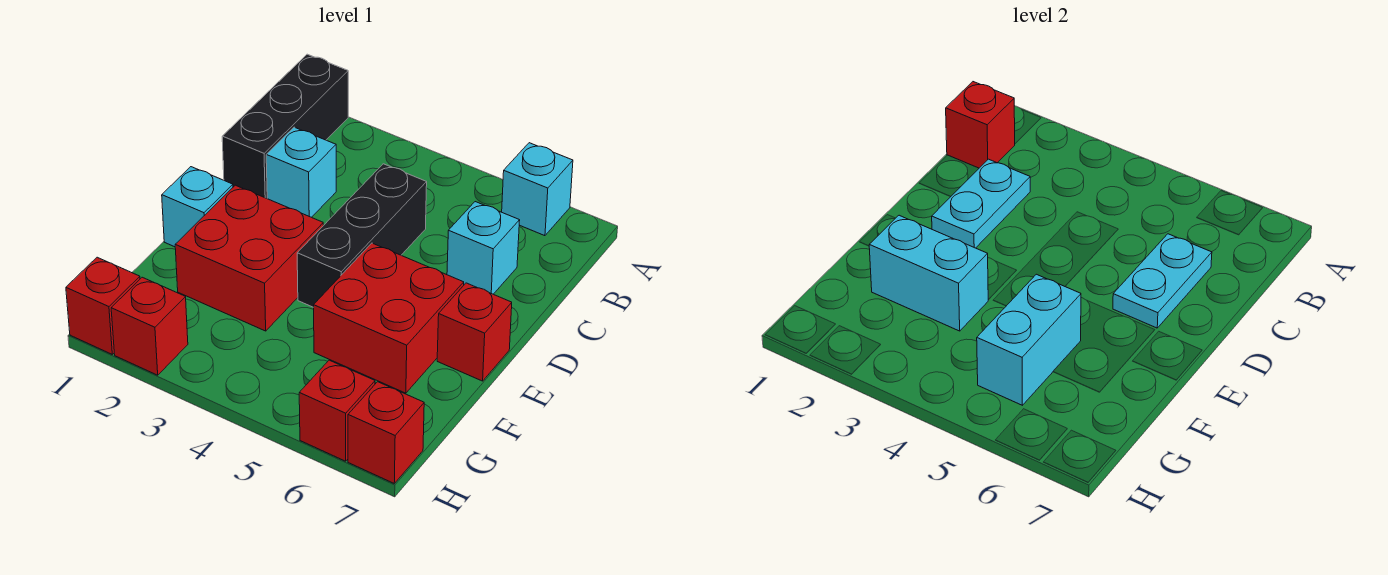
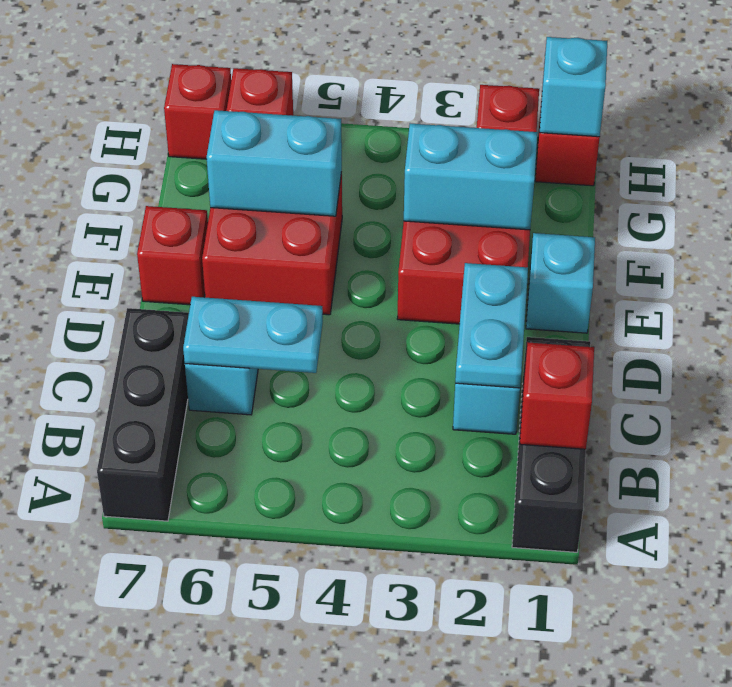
cyan 1x1 brick [502,143,573,236] -> cyan 1x1 brick moved to [540,37,607,137]
black 1x3 brick [297,164,427,307] -> black 1x3 brick moved to [97,308,189,521]
cyan 1x2 plate [1113,234,1212,328] -> cyan 1x2 plate turned to [183,297,323,373]
cyan 1x2 brick [977,274,1081,405] -> cyan 1x2 brick turned to [207,110,342,216]

